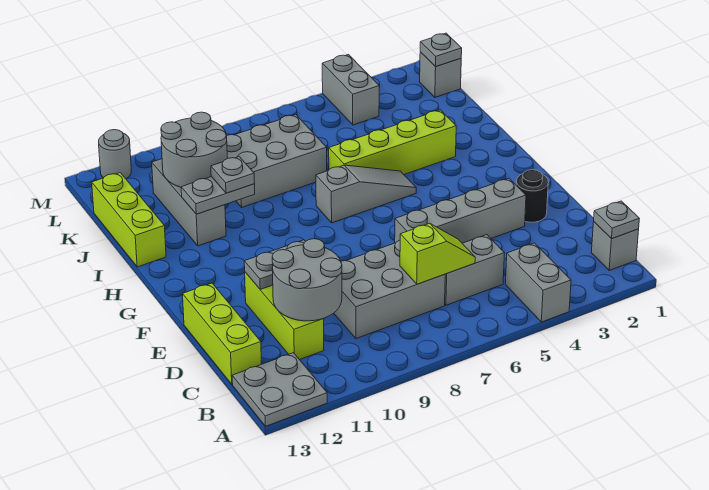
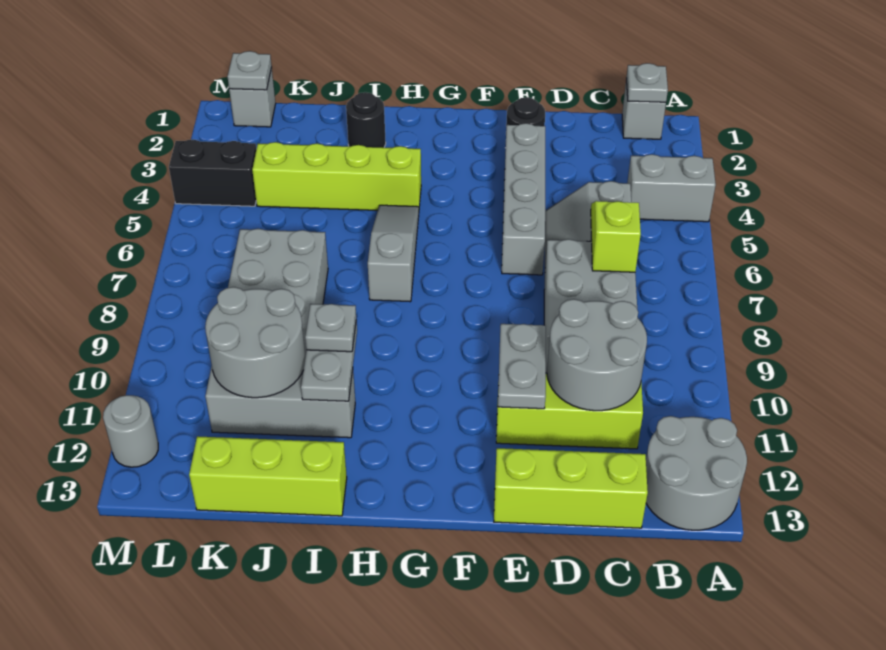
grey 2x2 plate [232,353,327,426] -> grey 2x2 round brick [646,416,747,530]
none -> black 1x1 round brick [346,92,386,148]
lime 1x4 brick [329,110,456,174] -> lime 1x4 brick turned to [252,142,421,210]
grey 1x2 brick [322,55,379,125] -> black 1x2 brick [169,139,256,206]

